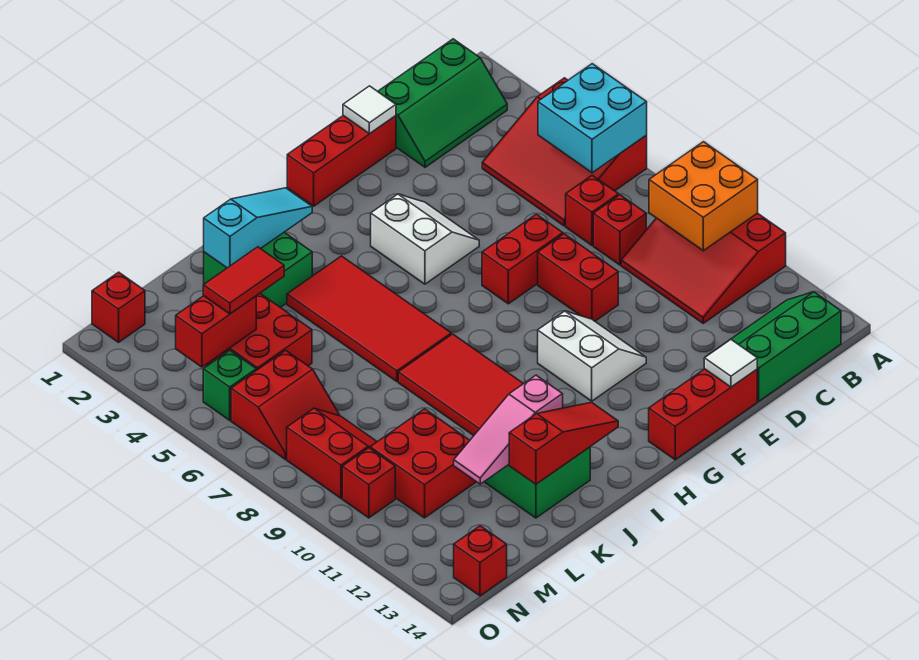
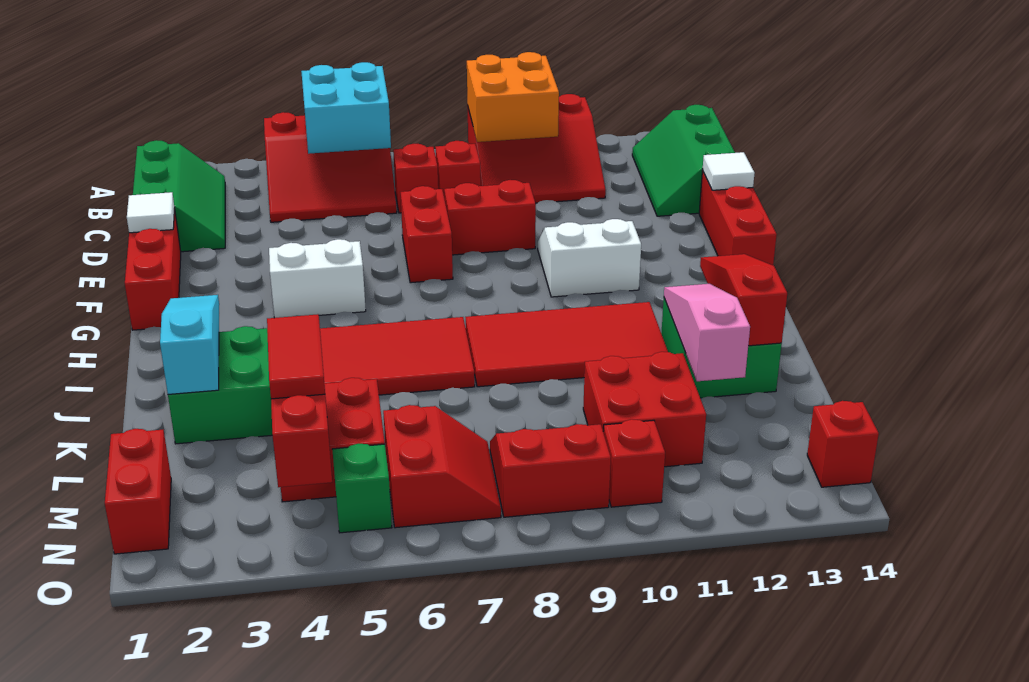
pink 1x3 slope [454,375,563,484] -> pink 1x3 slope turned to [664,284,750,381]
red 1x1 brick [92,272,145,342] -> red 1x2 brick [105,429,171,554]

